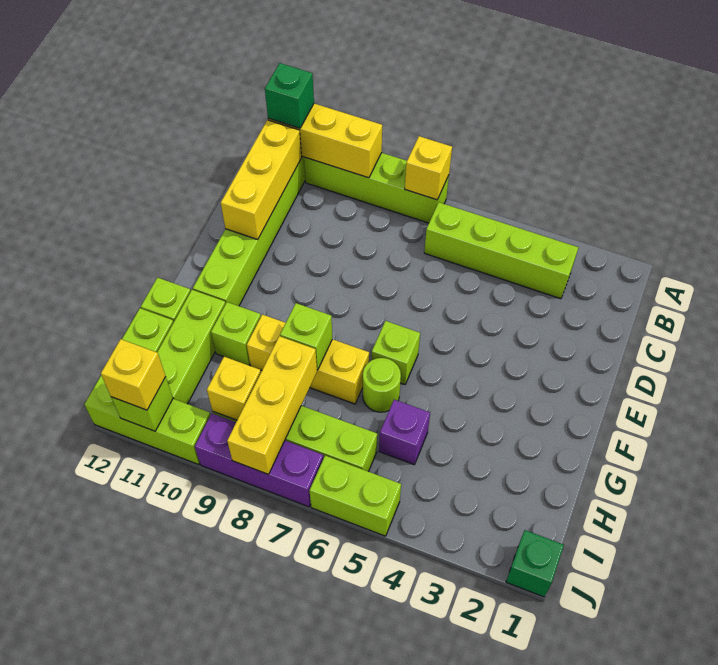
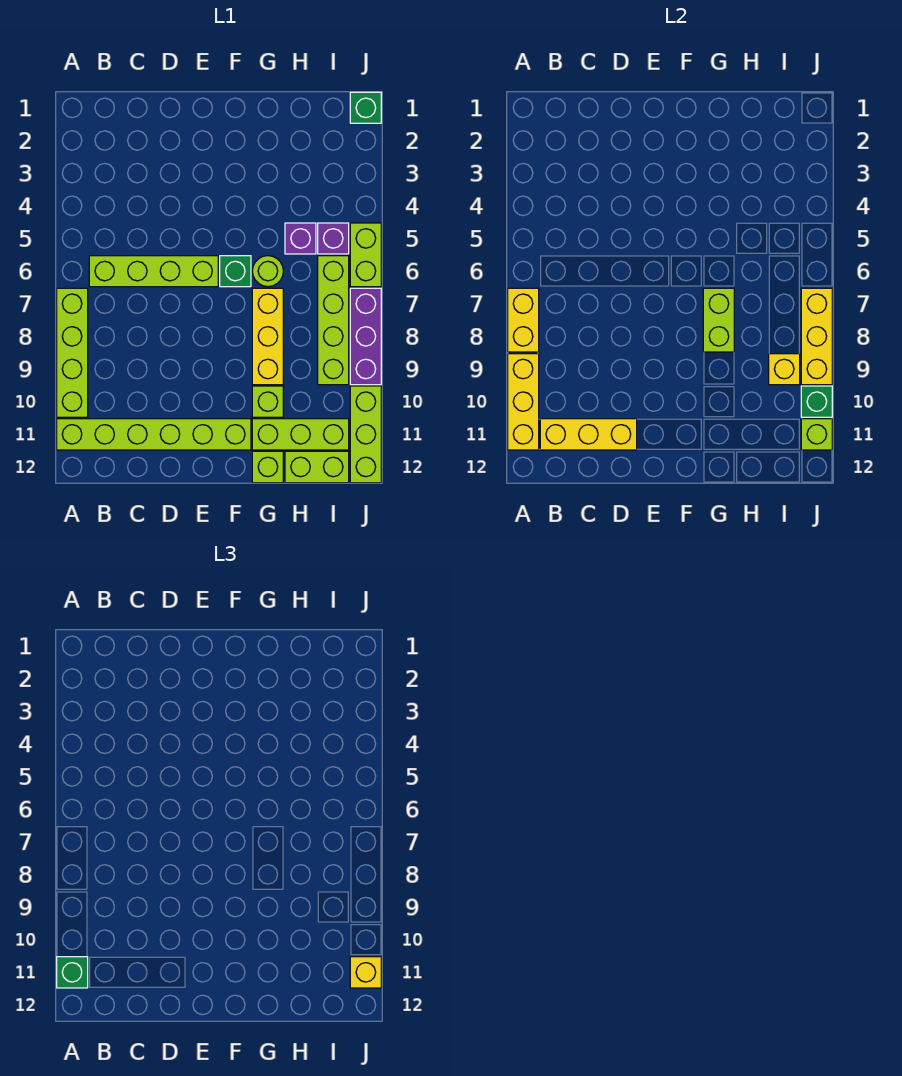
yellow 1x1 brick [405,136,452,200] -> yellow 1x2 brick [508,288,539,352]
lime 1x4 brick [424,202,579,299] -> lime 1x4 brick turned to [89,256,218,287]
lime 1x1 brick [372,321,420,385] -> green 1x1 brick [220,256,251,287]
lime 1x1 brick [280,303,332,370] -> lime 1x2 brick [703,288,734,352]
yellow 1x3 brick [227,336,317,474] -> yellow 1x3 brick turned to [801,288,832,385]
none -> purple 1x1 brick [318,223,349,254]
none -> green 1x1 brick [801,386,832,417]

